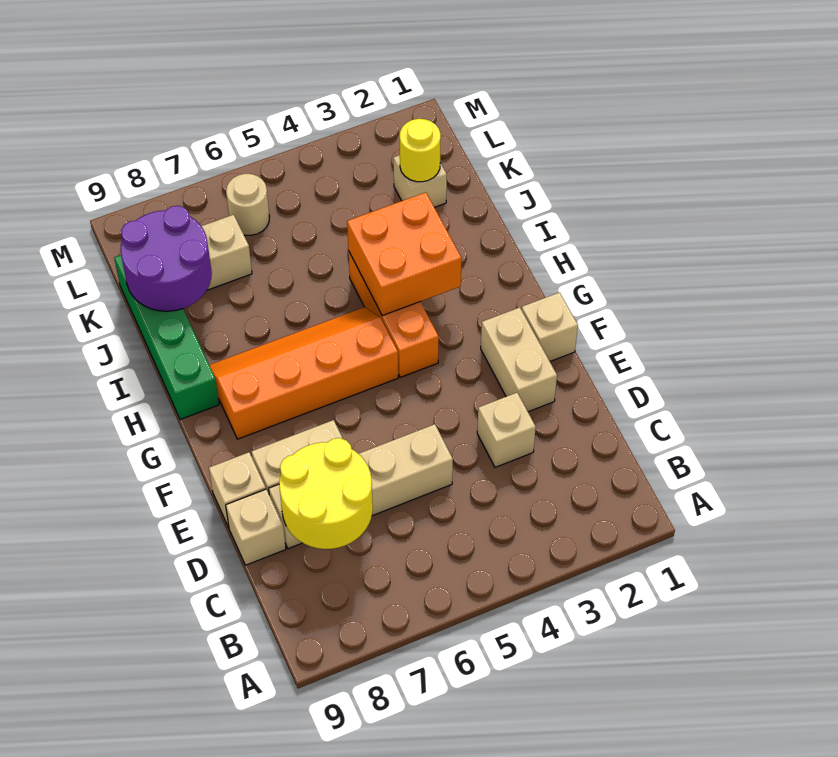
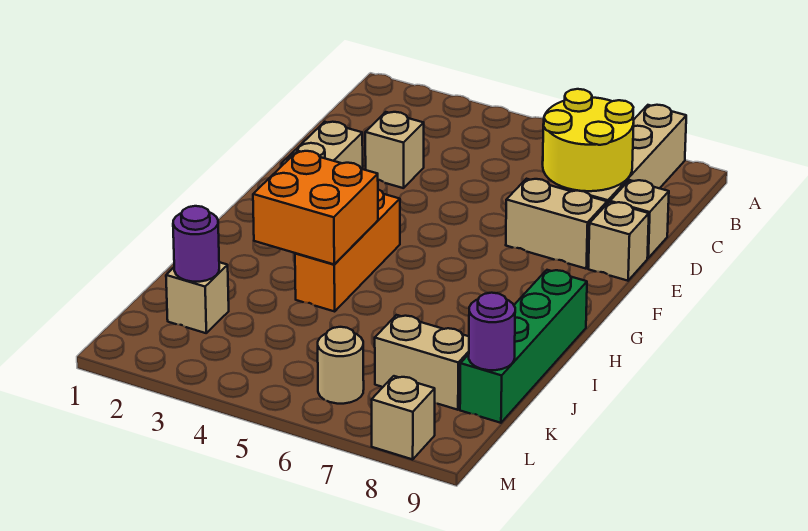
tan 1x4 brick [269,424,453,549] -> tan 1x4 brick turned to [569,105,686,204]
tan 1x1 brick [522,292,578,361] -> tan 1x1 brick moved to [372,376,435,459]
orange 2x4 slope [209,307,398,439] -> none
purple 2x2 round brick [120,206,212,311] -> purple 1x1 round brick [469,293,515,370]
yellow 1x1 round brick [400,119,441,182] -> purple 1x1 round brick [173,206,219,282]

